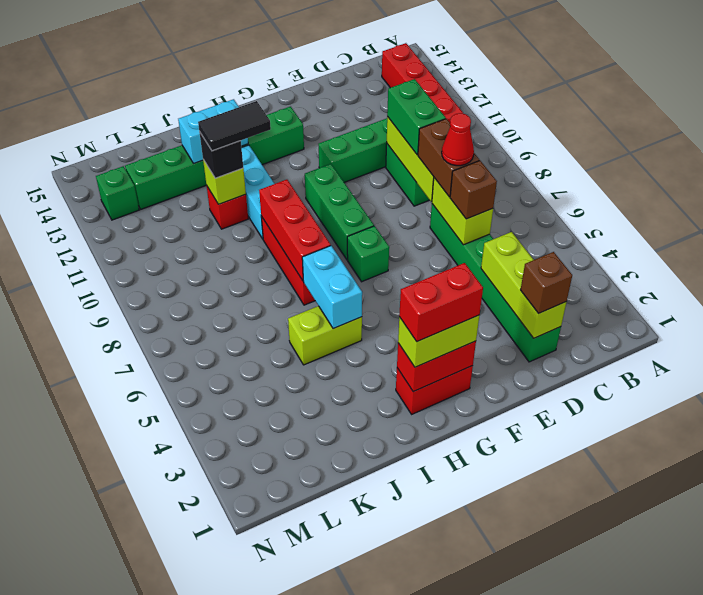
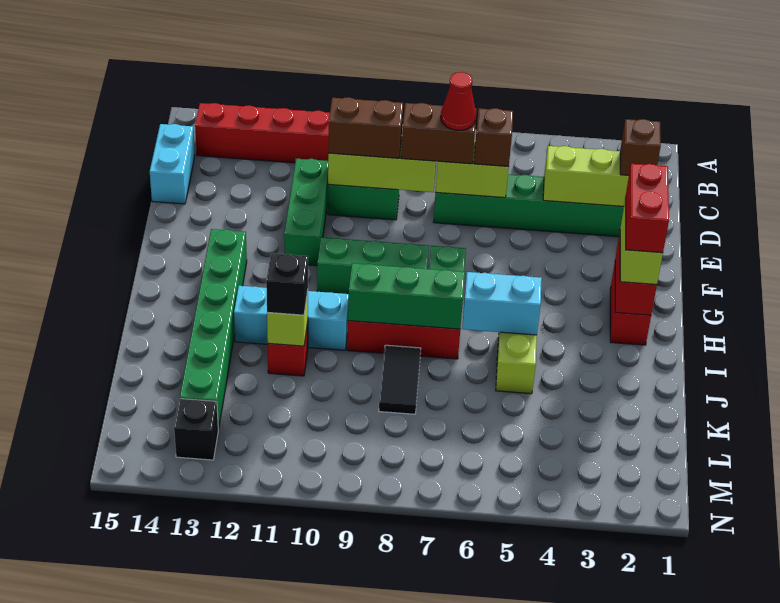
green 1x2 brick [387,79,446,155] -> brown 1x2 brick [328,97,403,158]
red 1x3 brick [259,180,331,281] -> green 1x3 brick [348,263,465,329]
black 1x2 tile [198,101,271,151] -> black 1x2 tile moved to [379,345,421,414]
cyan 1x2 brick [178,99,248,163] -> cyan 1x2 brick moved to [150,124,195,204]
green 1x1 brick [96,166,139,220] -> black 1x1 brick [174,399,218,460]

